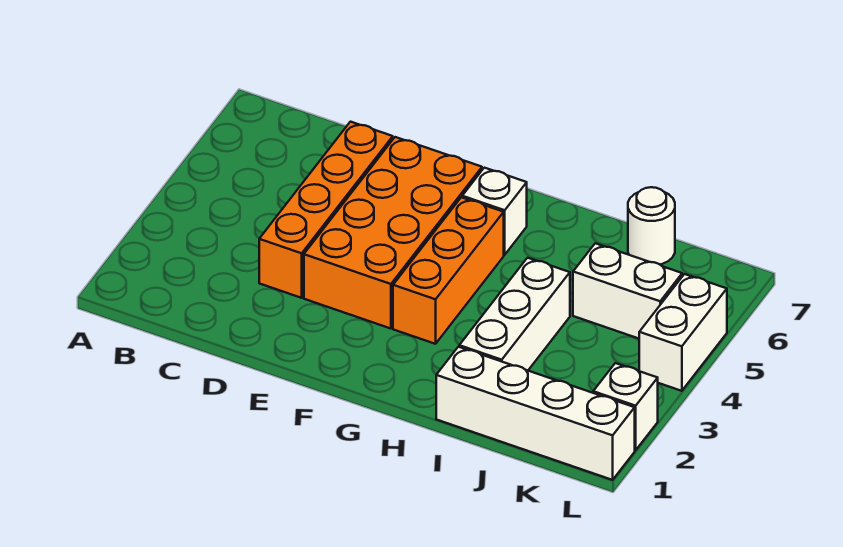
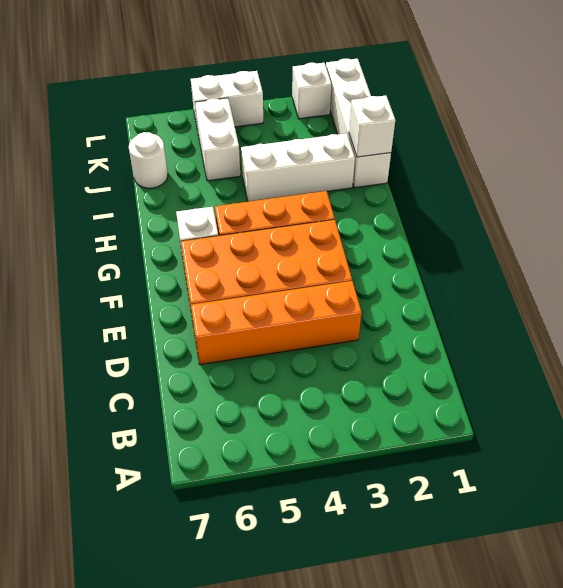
none -> white 1x1 brick [349,96,395,157]

